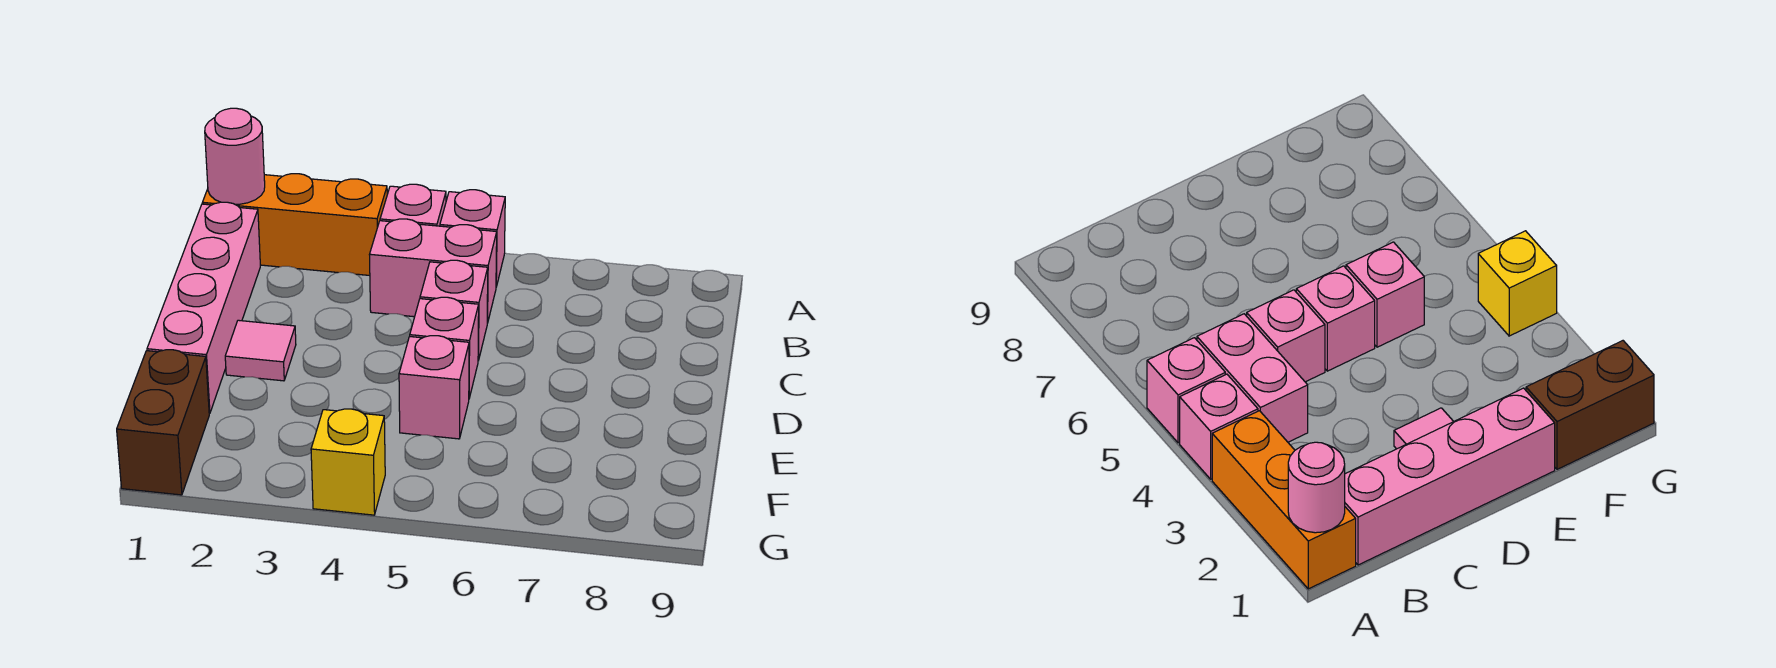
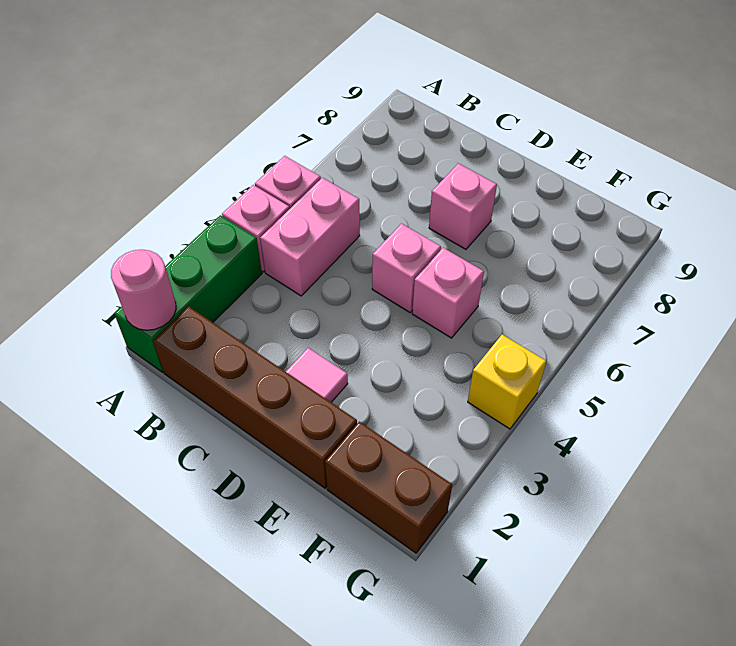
orange 1x3 brick [202,174,387,276] -> green 1x3 brick [114,215,262,372]
pink 1x4 brick [147,202,260,414] -> brown 1x4 brick [153,307,357,488]
pink 1x1 brick [420,260,488,361] -> pink 1x1 brick moved to [429,163,497,249]

